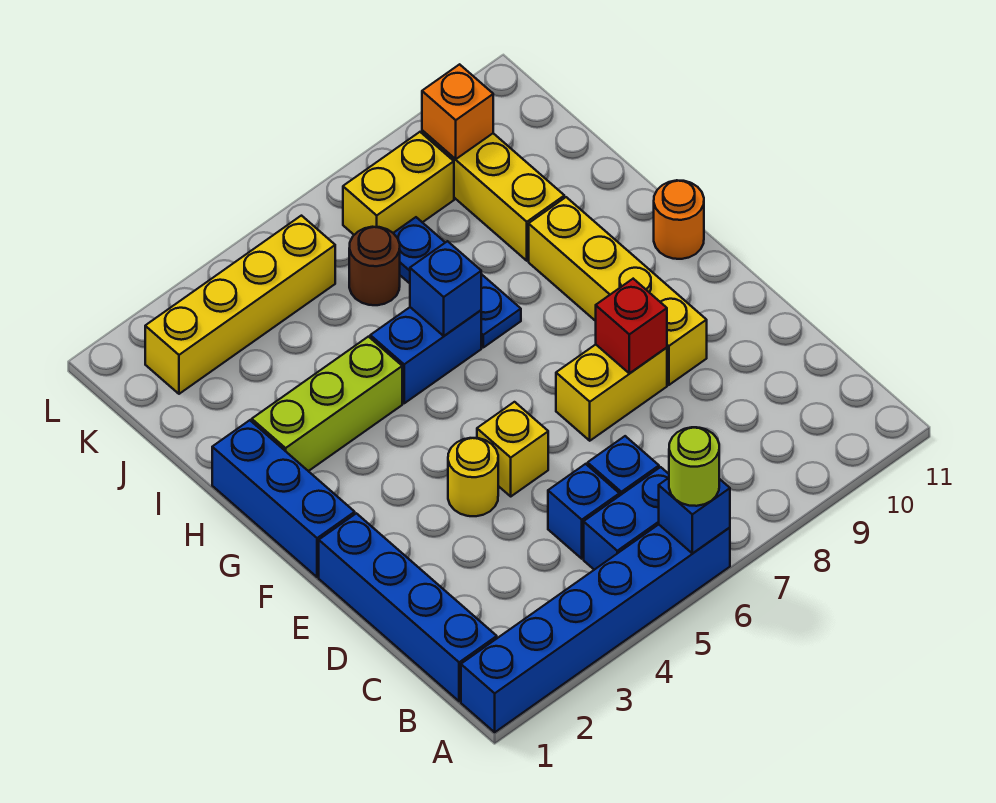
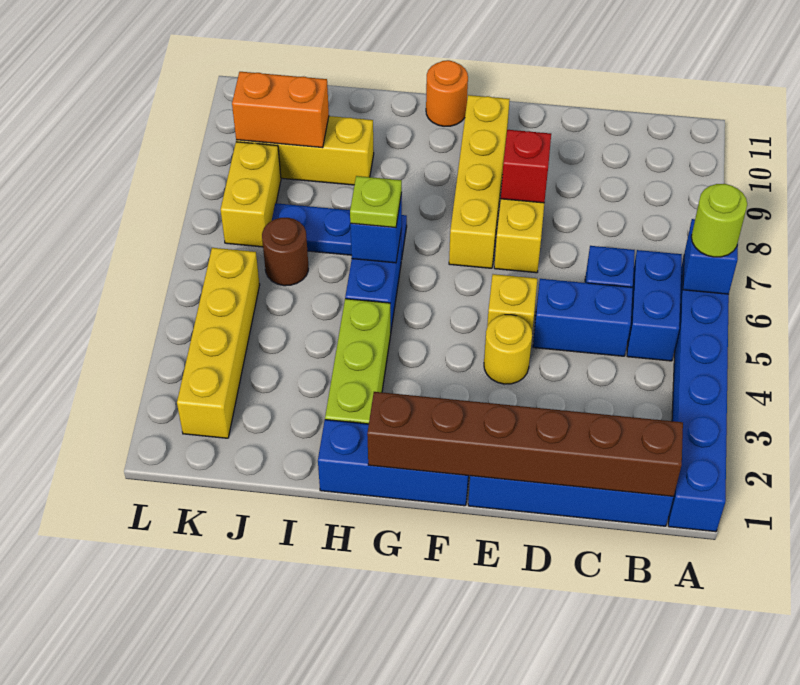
none -> brown 1x6 brick [367,392,683,496]
blue 1x1 brick [548,464,619,559] -> blue 1x2 brick [533,279,633,356]
yellow 1x4 brick [529,197,707,385] -> yellow 1x4 brick turned to [449,95,510,268]
none -> lime 1x1 plate [350,176,402,228]
orange 1x1 brick [422,64,493,159] -> orange 1x2 brick [232,72,329,148]

